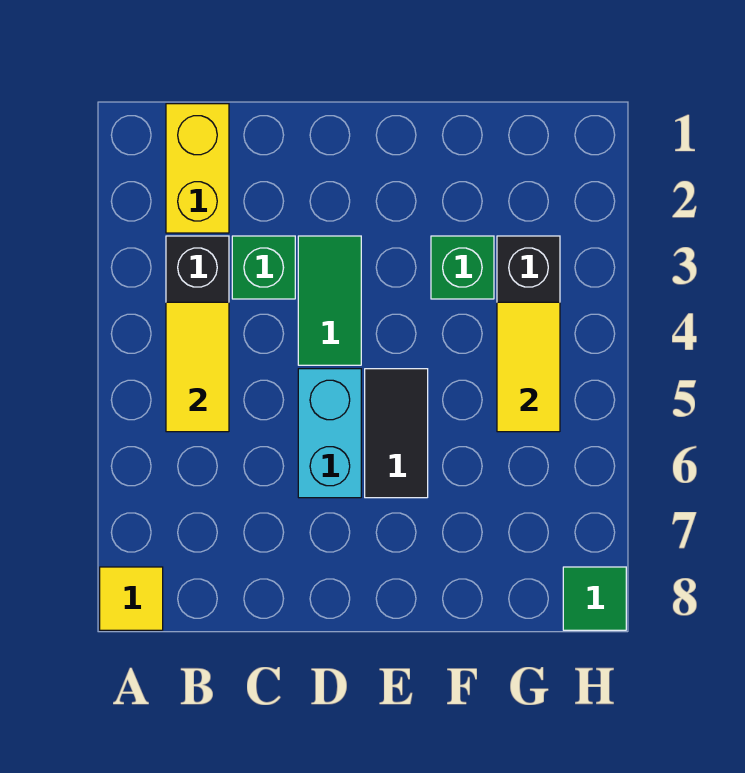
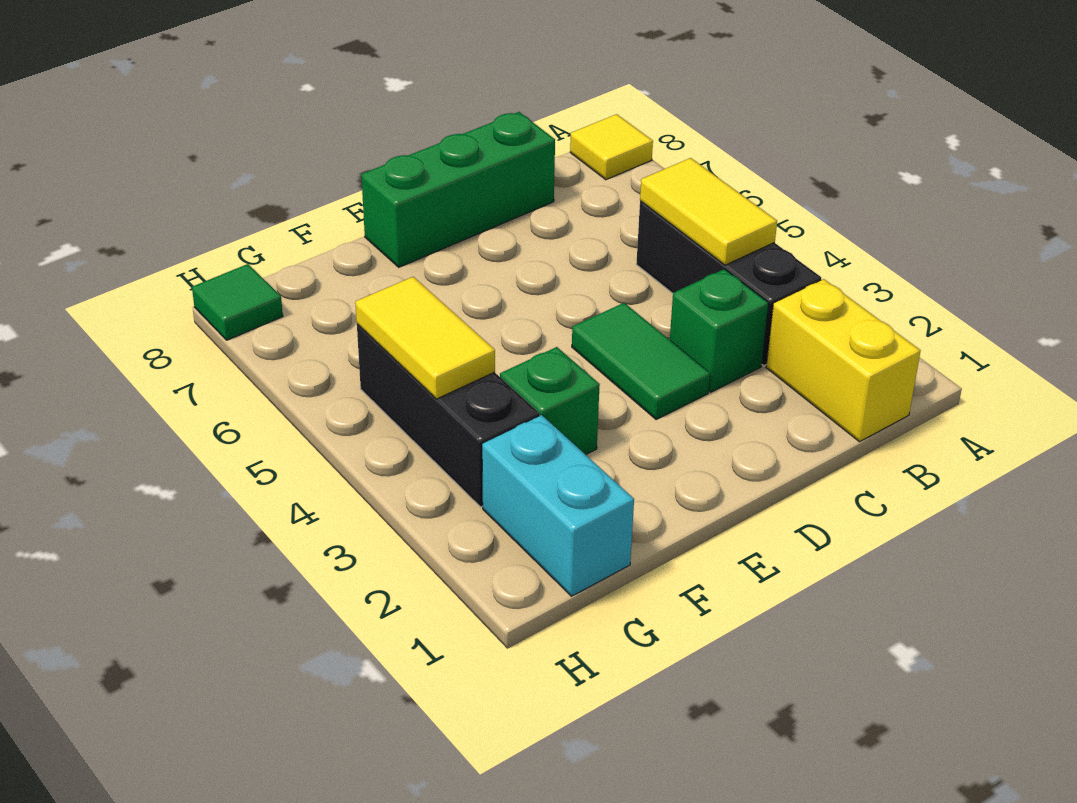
none -> green 1x3 brick [361,112,555,267]
cyan 1x2 brick [298,369,361,498] -> cyan 1x2 brick moved to [482,415,634,596]
black 1x2 tile [365,369,428,498] -> none

